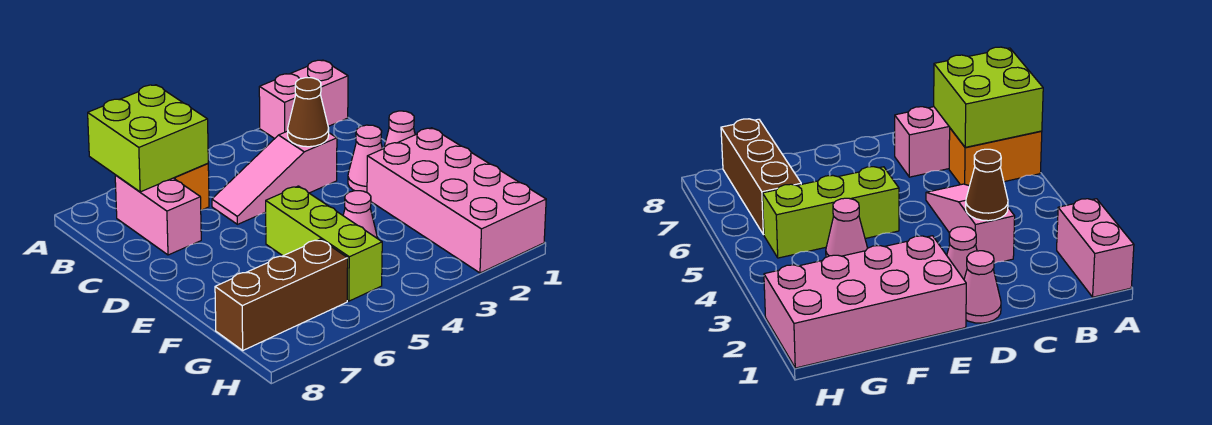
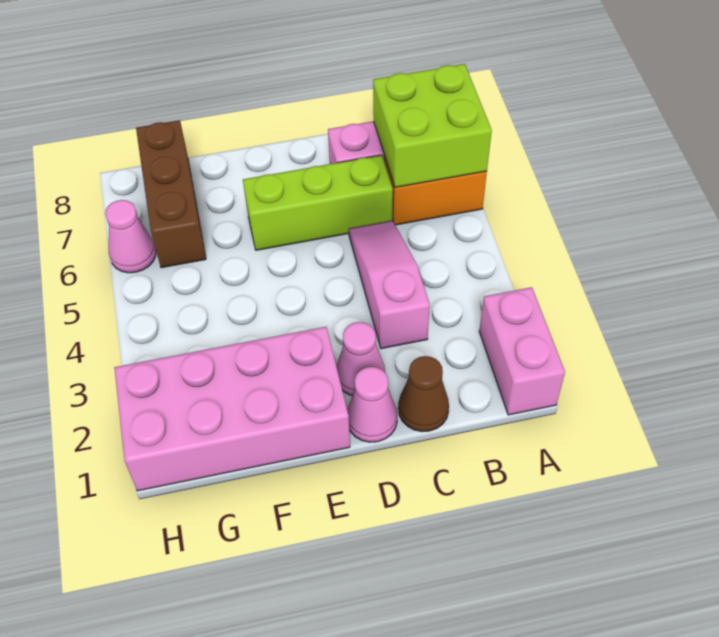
brown 1x1 cone [288,78,329,147] -> brown 1x1 cone moved to [398,356,449,432]
lime 1x3 brick [266,186,382,301] -> lime 1x3 brick moved to [243,155,393,250]
pink 1x1 cone [343,191,378,239] -> pink 1x1 cone moved to [105,200,156,273]

